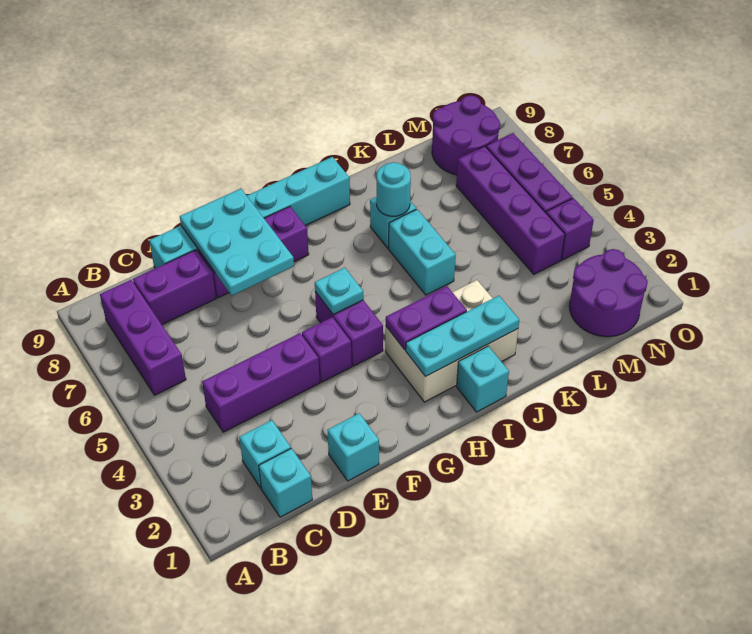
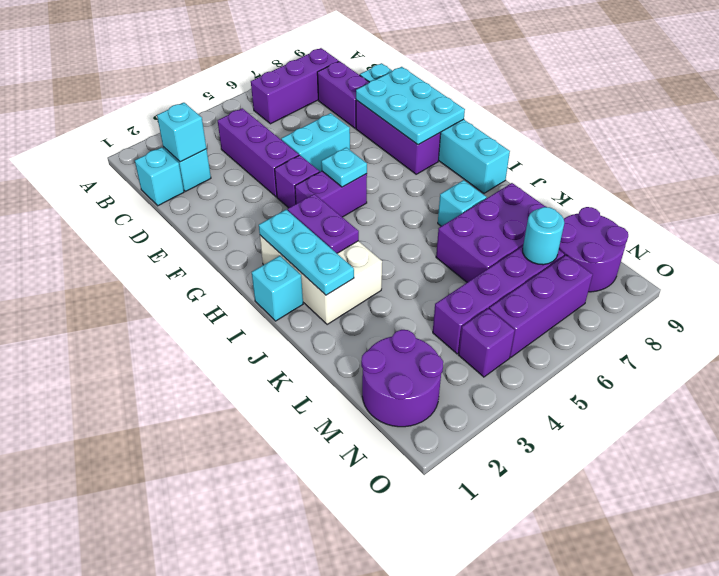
cyan 1x1 brick [327,413,379,481] -> cyan 1x1 brick moved to [157,103,206,162]
cyan 2x3 plate [180,189,294,296] -> cyan 2x3 plate turned to [356,67,465,145]
cyan 1x2 brick [389,209,456,295] -> cyan 1x2 brick moved to [281,113,350,172]
cyan 1x1 round brick [377,162,411,216] -> cyan 1x1 round brick moved to [523,207,564,265]
none -> purple 2x3 brick [436,183,546,282]

